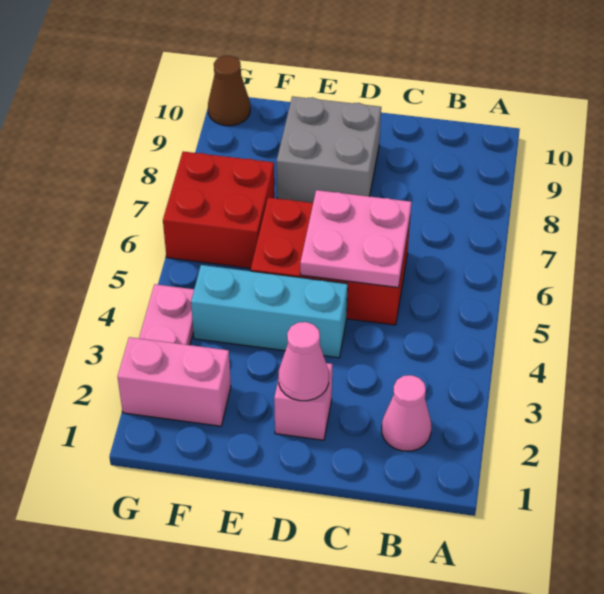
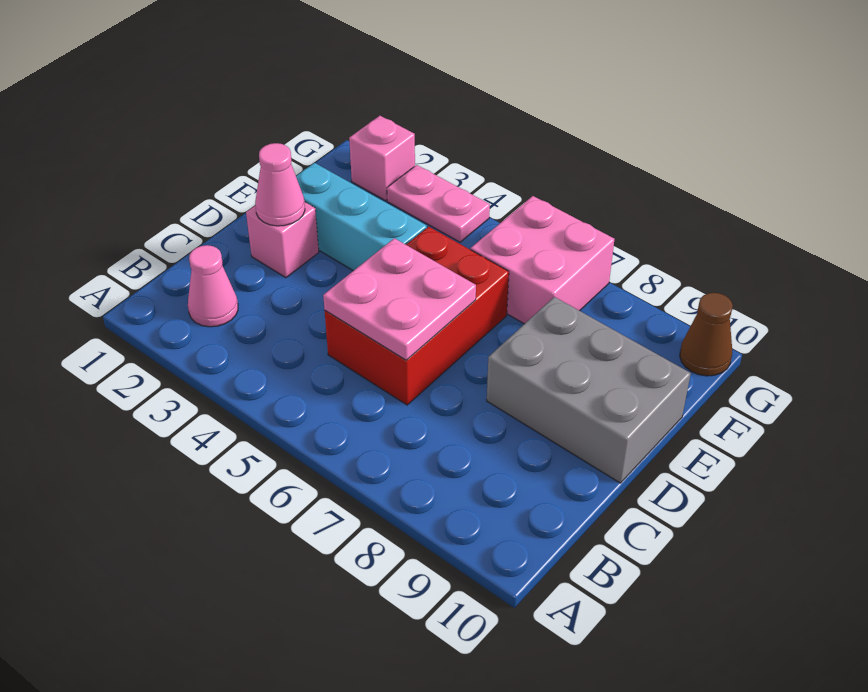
cyan 1x3 brick [191,265,348,358] -> cyan 1x3 brick turned to [296,163,427,271]
grey 2x2 brick [277,96,381,203] -> grey 2x3 brick [487,297,691,483]
pink 1x2 brick [118,337,231,426] -> pink 1x1 brick [349,116,415,201]
red 2x2 brick [163,152,275,268] -> pink 2x2 brick [471,196,614,324]

